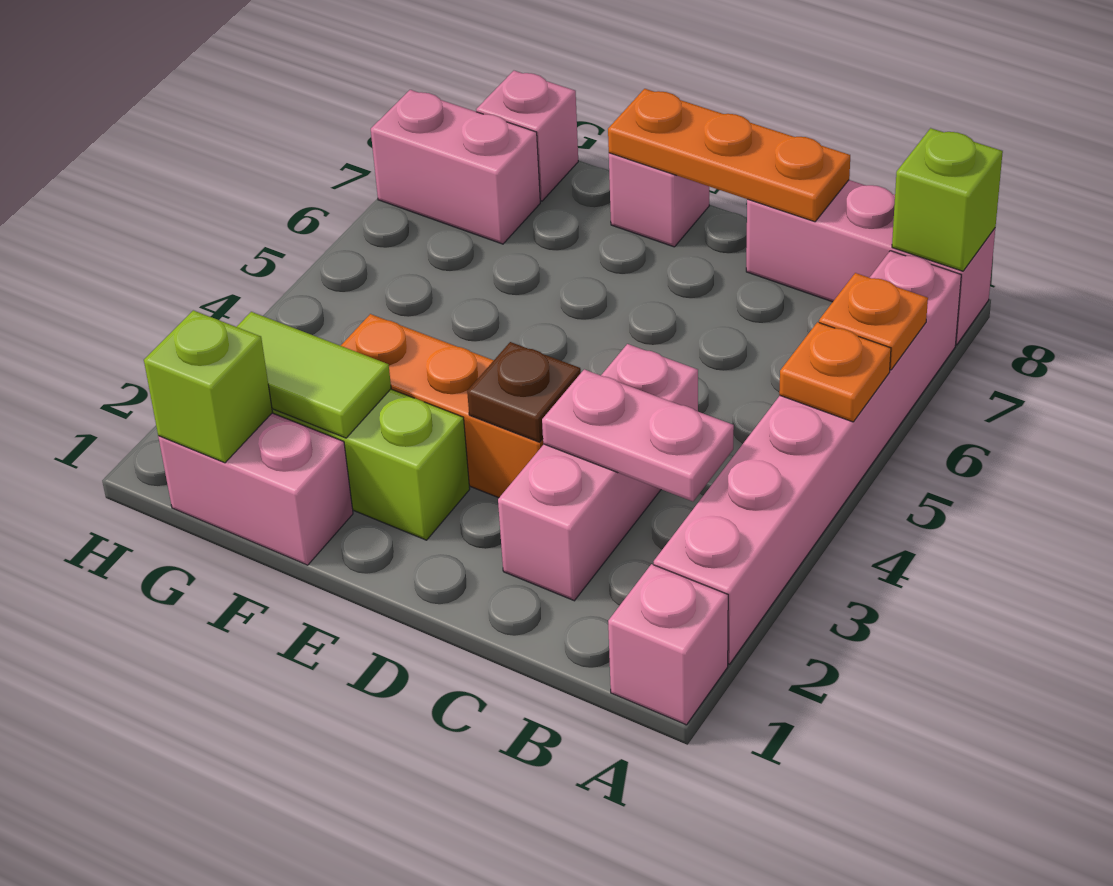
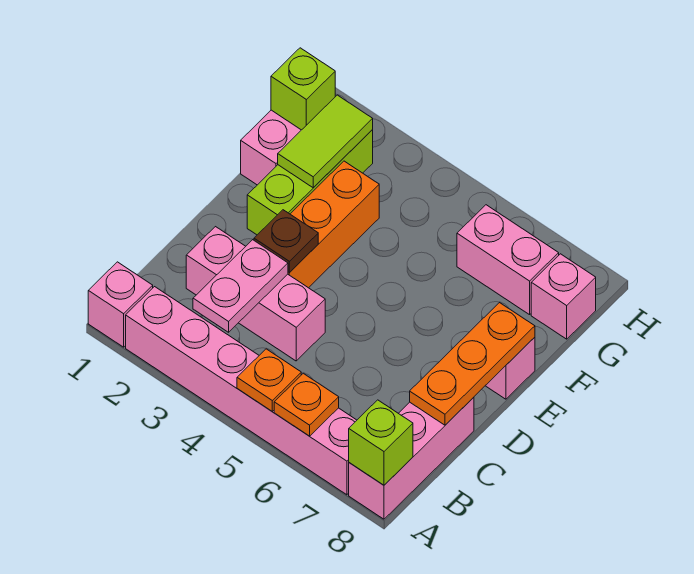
pink 1x2 brick [371,90,540,244] -> pink 1x2 brick turned to [457,205,559,315]

